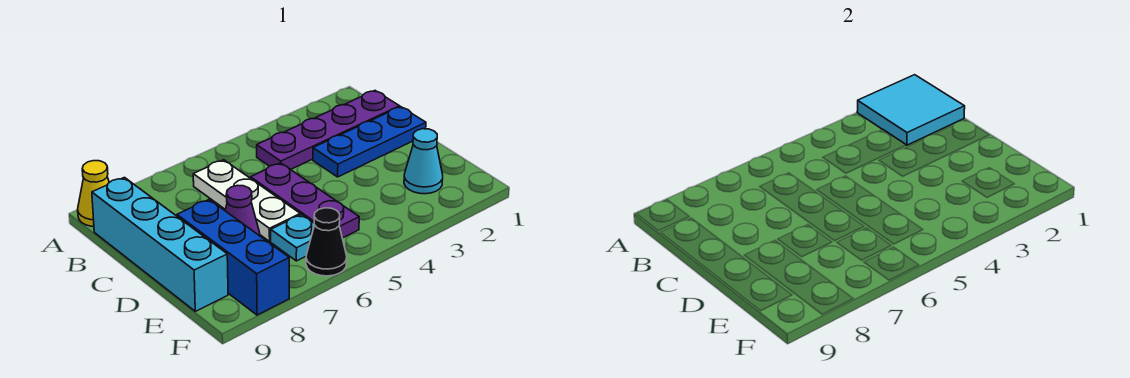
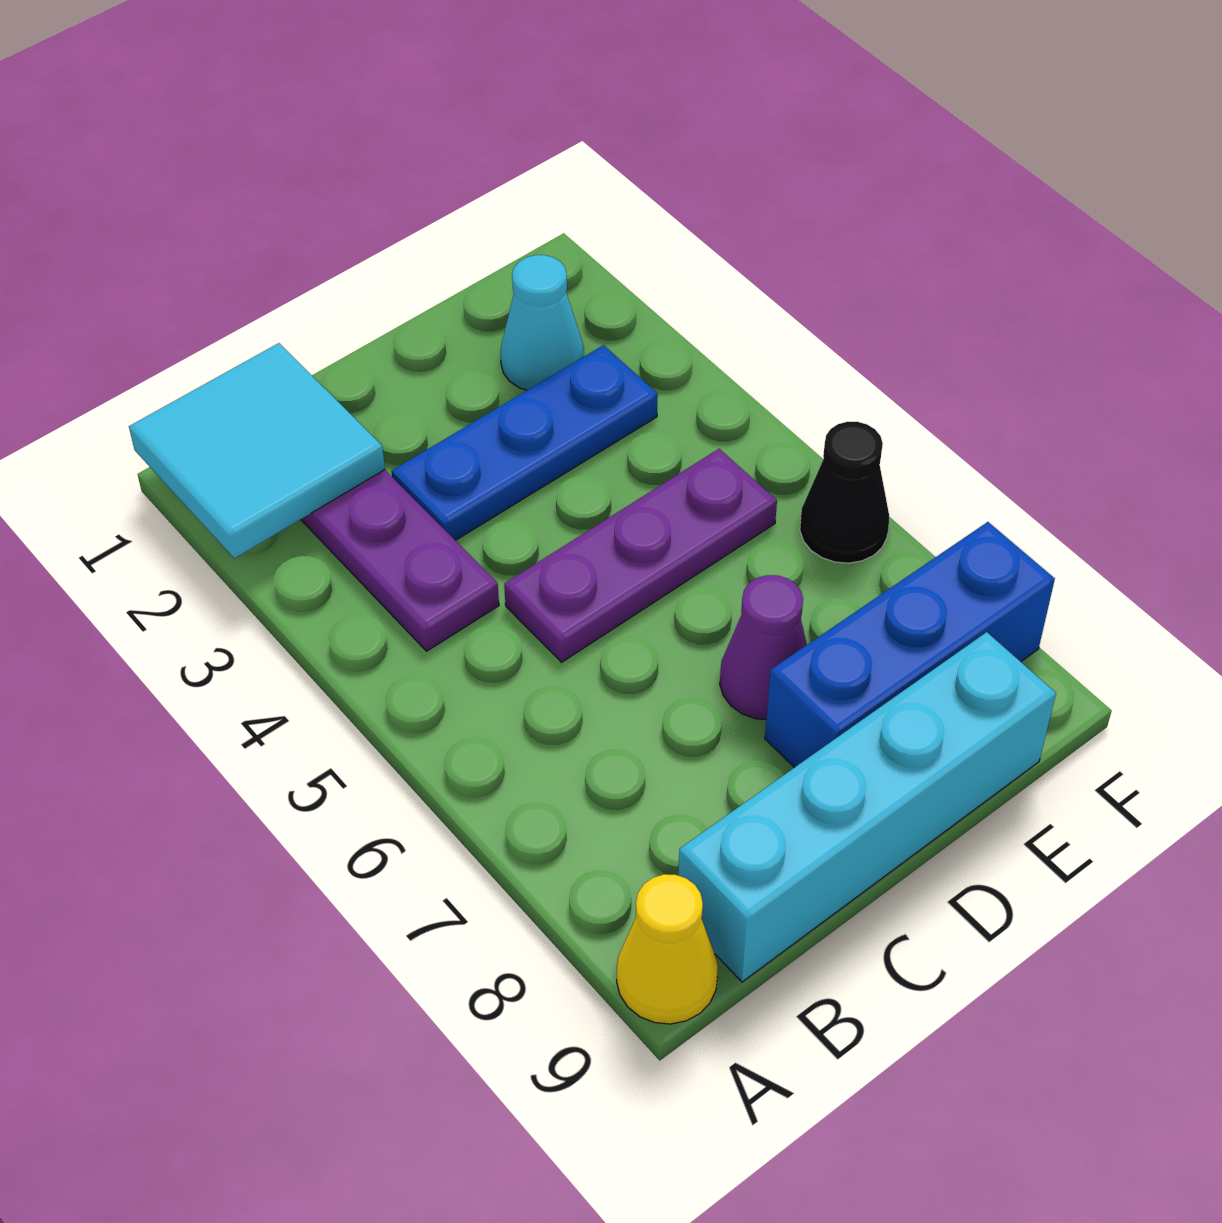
white 1x3 plate [193,160,300,241] -> none
blue 1x3 plate [313,107,426,177] -> blue 1x3 plate turned to [392,345,658,541]
cyan 1x1 plate [271,215,314,261] -> none

